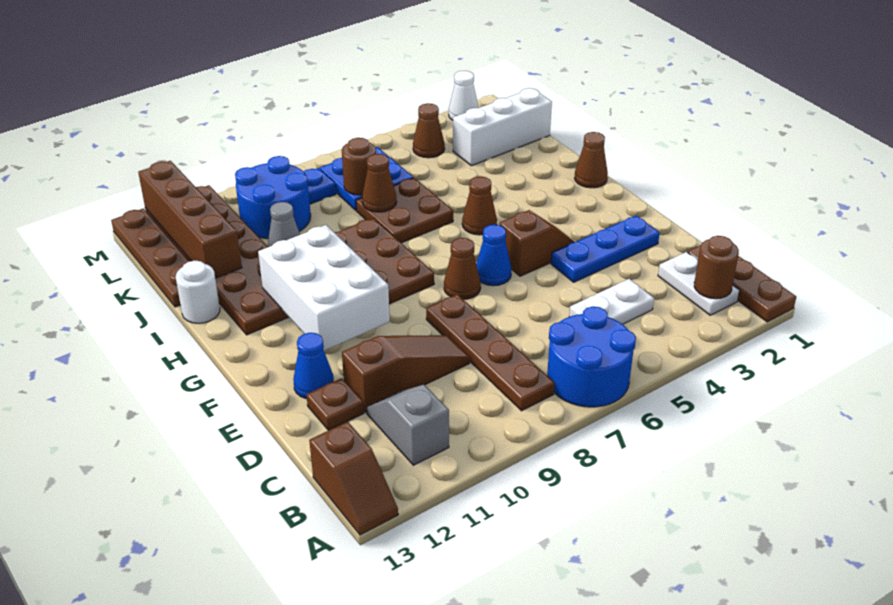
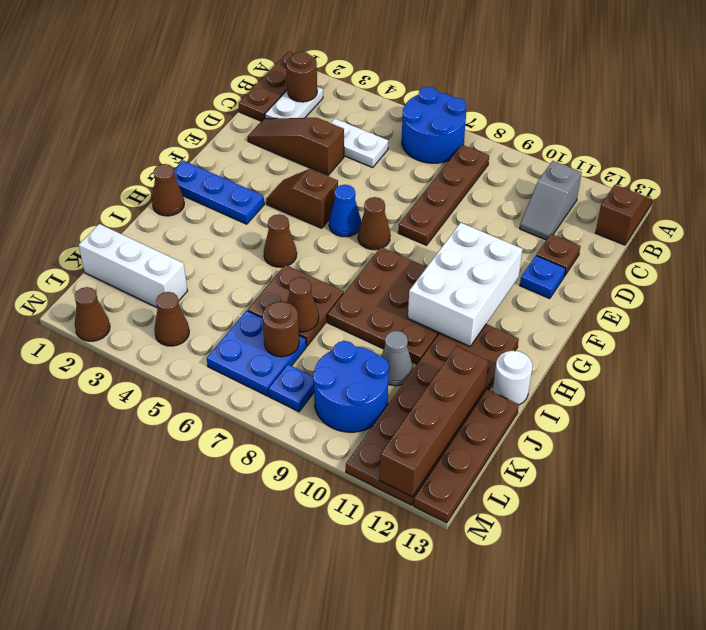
brown 1x3 slope [342,335,470,412] -> brown 1x3 slope moved to [248,118,344,175]
blue 1x3 plate [551,216,660,282] -> blue 1x3 plate moved to [174,161,264,224]
blue 1x1 cone [293,333,334,399] -> blue 1x1 plate [520,256,566,299]
white 1x1 cone [449,71,479,120] -> brown 1x1 cone [75,287,110,341]

